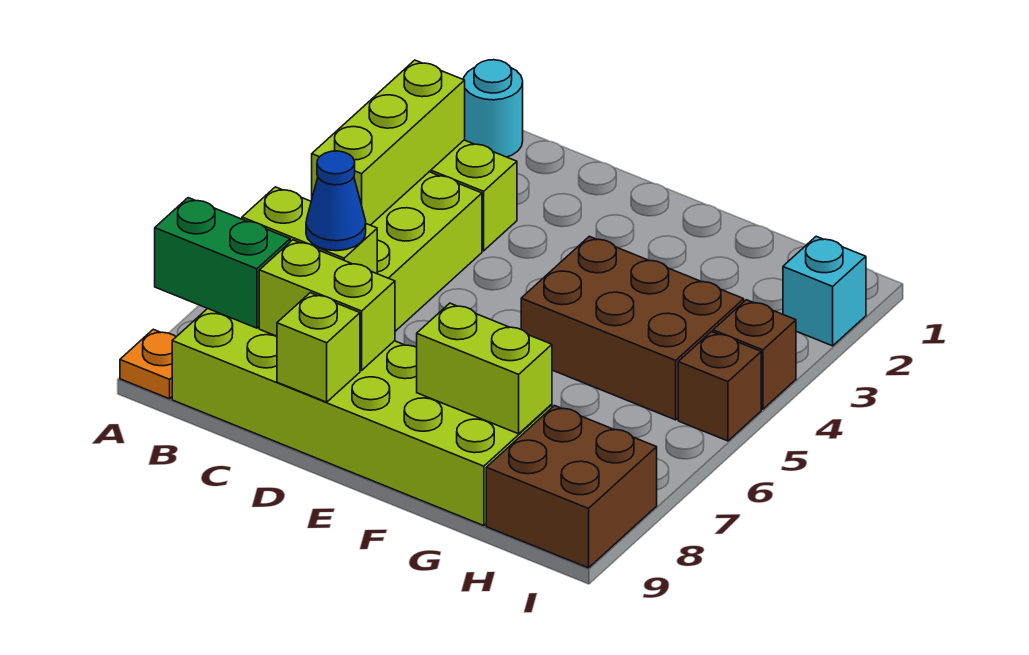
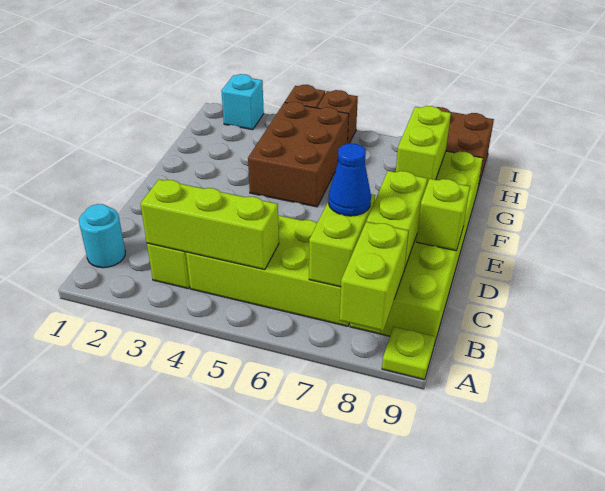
green 1x2 brick [155,198,290,328] -> lime 1x2 brick [340,222,408,331]
orange 1x1 plate [120,329,176,399] -> lime 1x1 plate [382,327,435,380]

